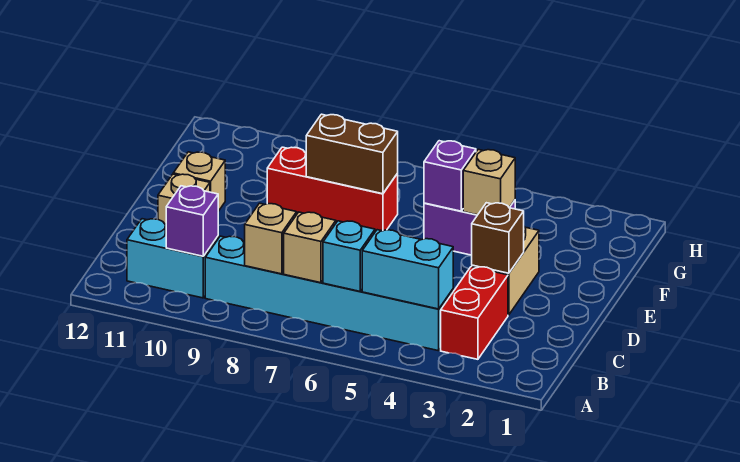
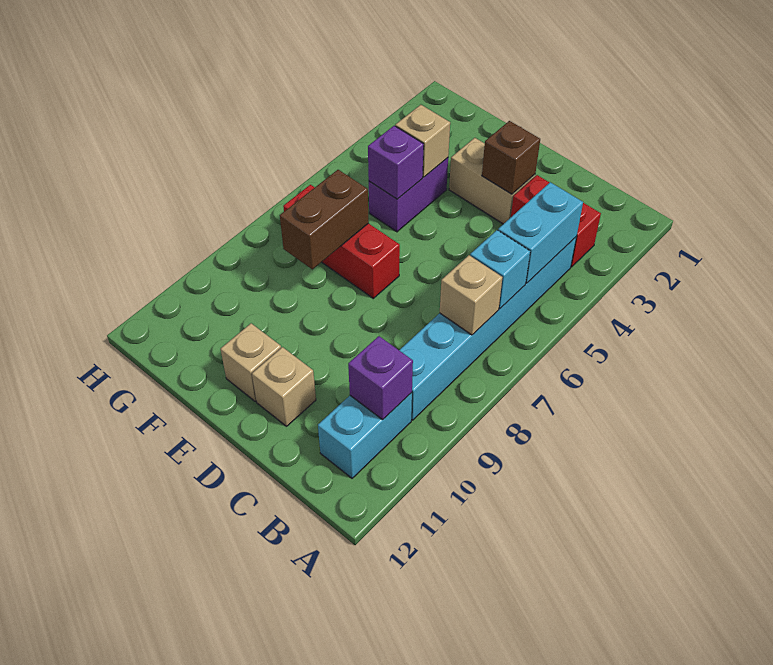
tan 1x1 brick [245,203,297,274] -> none
red 1x3 brick [267,147,398,232] -> red 1x3 brick turned to [283,185,400,298]

